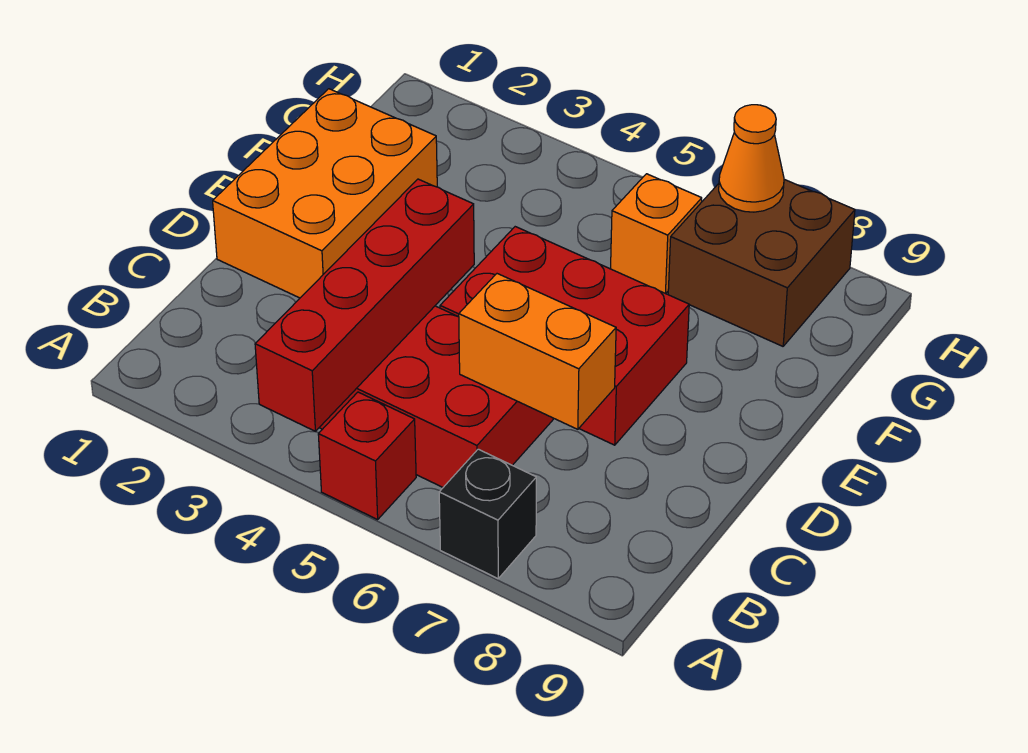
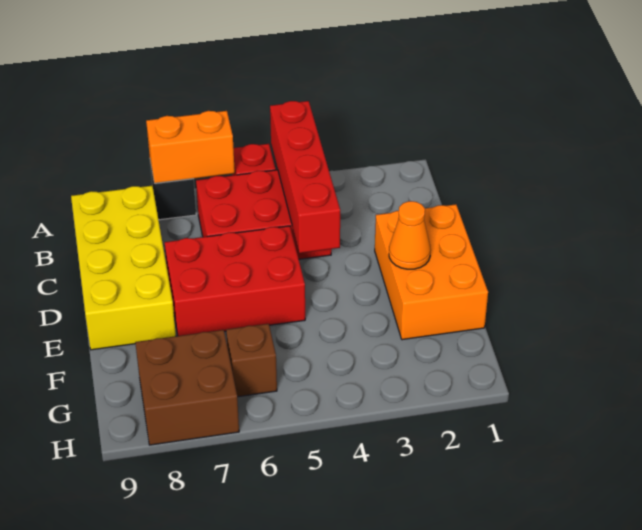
none -> yellow 2x4 brick [71,186,176,350]
orange 1x2 brick [459,274,616,429] -> orange 1x2 brick moved to [146,111,235,183]
orange 1x1 brick [611,174,702,294] -> brown 1x1 brick [226,324,277,397]
orange 1x1 cone [719,105,784,212] -> orange 1x1 cone moved to [389,201,431,269]

